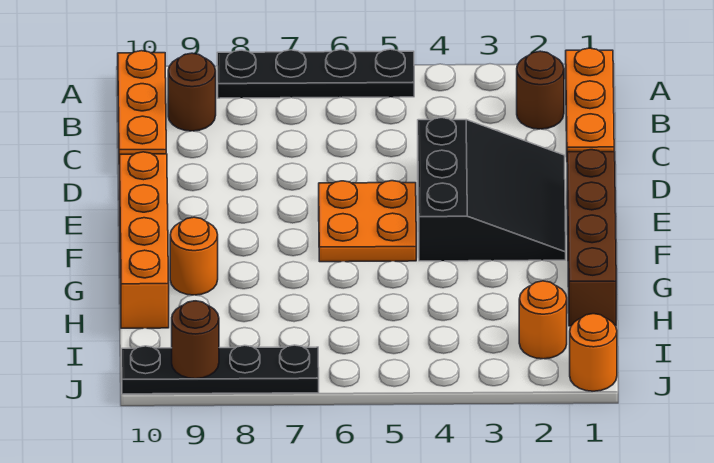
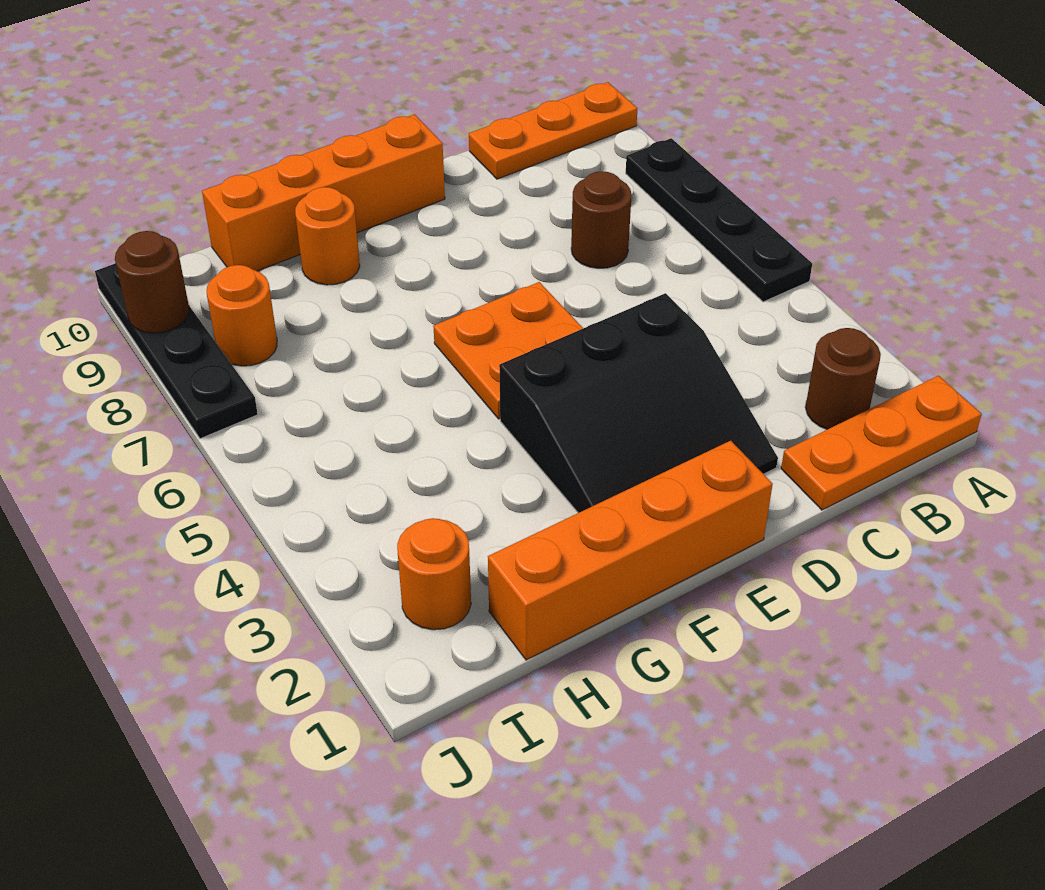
brown 1x1 round brick [168,53,216,131] -> brown 1x1 round brick moved to [571,171,632,268]
brown 1x4 brick [567,150,616,326] -> orange 1x4 brick [488,441,773,660]
orange 1x1 round brick [570,314,617,391] -> orange 1x1 round brick moved to [207,265,277,366]

